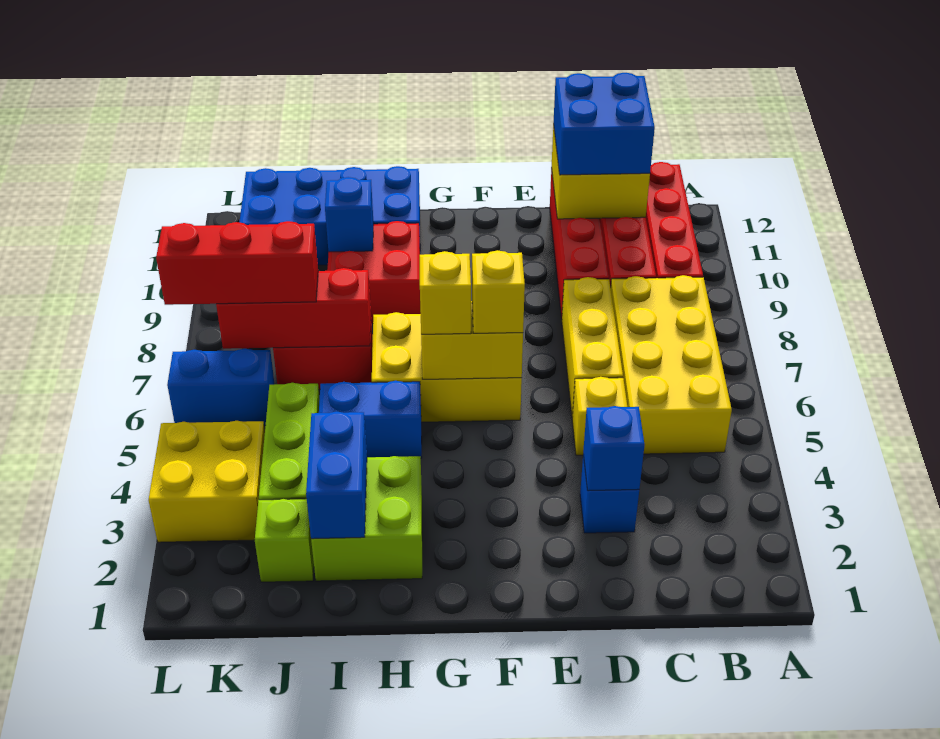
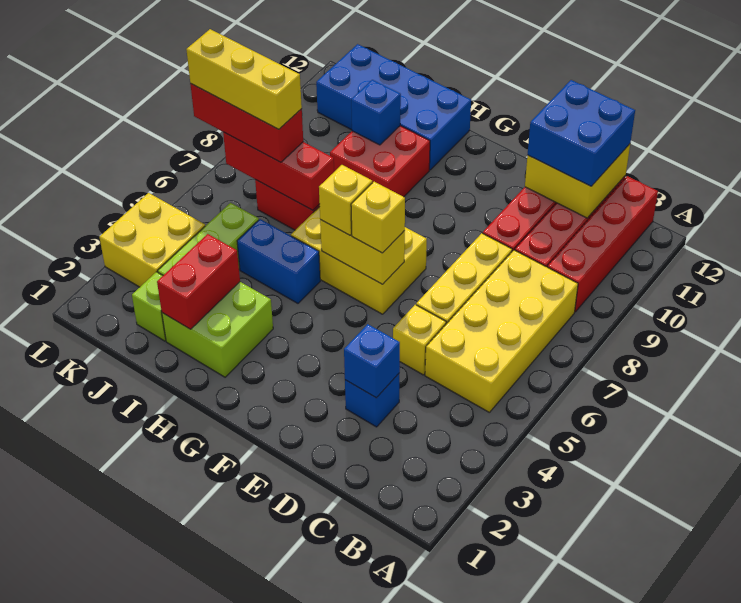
blue 1x2 brick [306,411,367,539] -> red 1x2 brick [157,234,240,329]
none -> yellow 1x3 brick [186,29,302,129]
blue 1x2 brick [167,349,274,425] -> none

